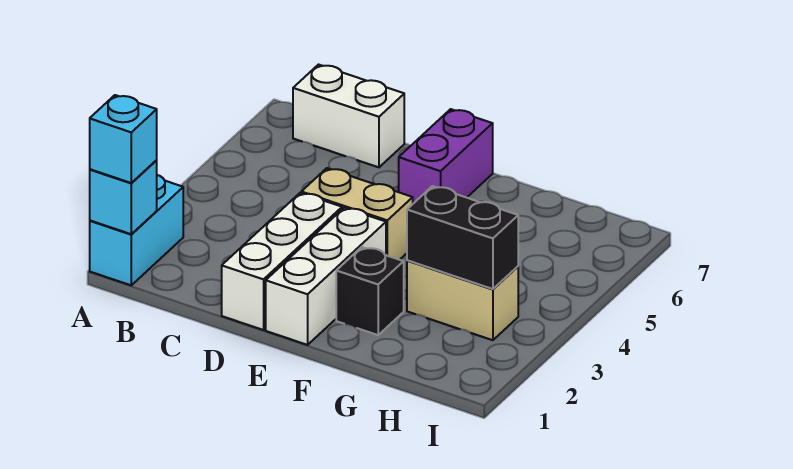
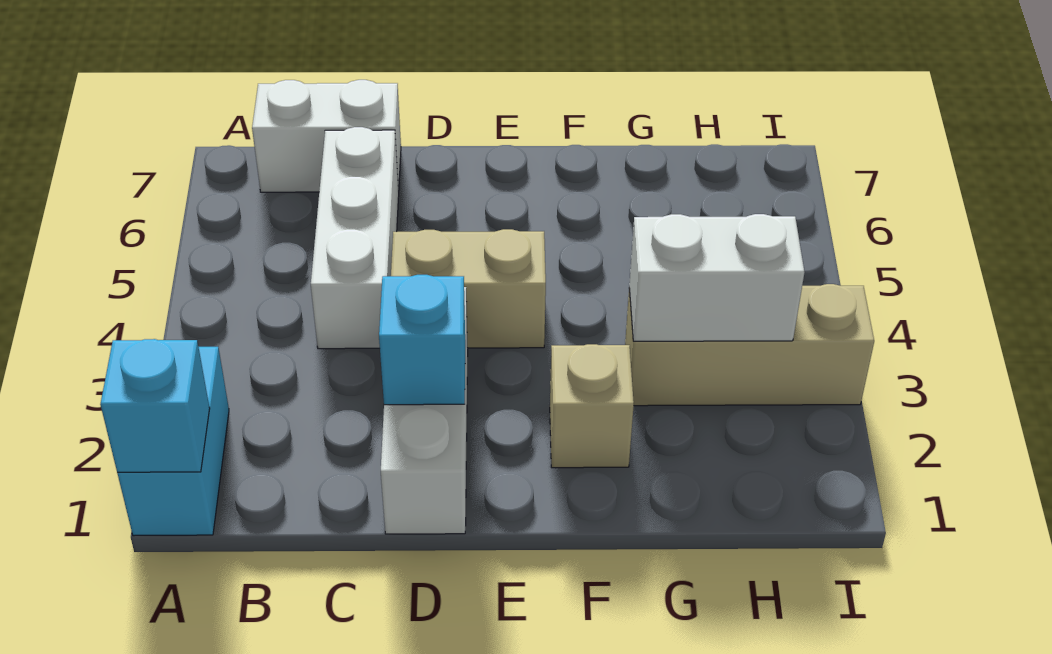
cyan 1x1 brick [90,95,157,183] -> cyan 1x1 brick moved to [379,275,465,405]
white 1x3 brick [266,208,386,345] -> white 1x3 brick moved to [311,127,399,349]
purple 1x2 brick [399,109,493,203] -> none
black 1x1 brick [336,247,404,335] -> tan 1x1 brick [550,344,634,468]
tan 1x2 brick [407,260,518,340] -> tan 1x3 brick [625,284,874,406]
black 1x2 brick [407,186,518,289] -> white 1x2 brick [629,214,804,341]

